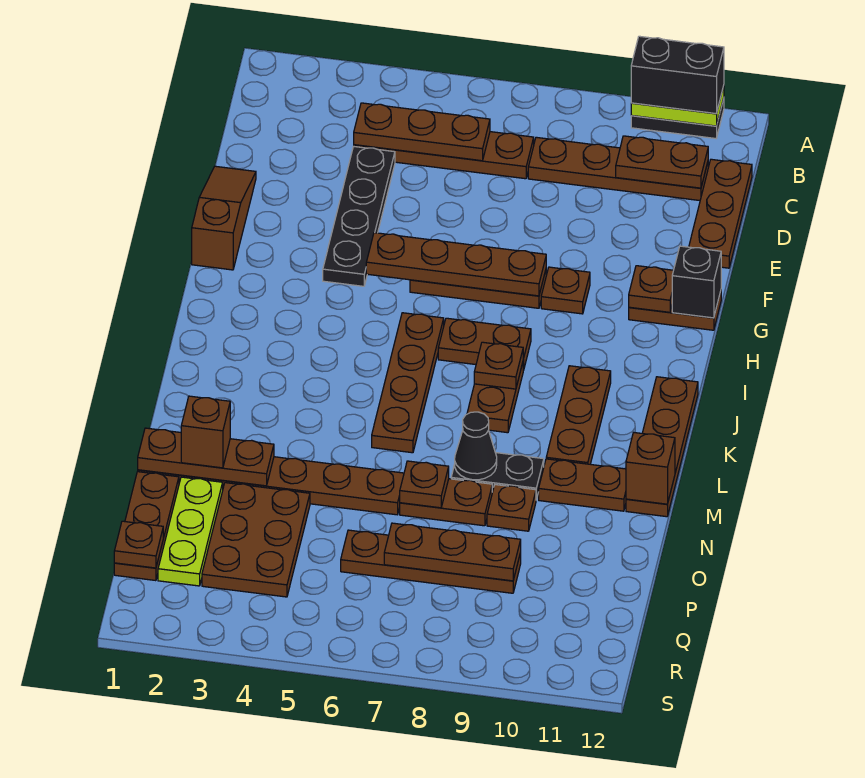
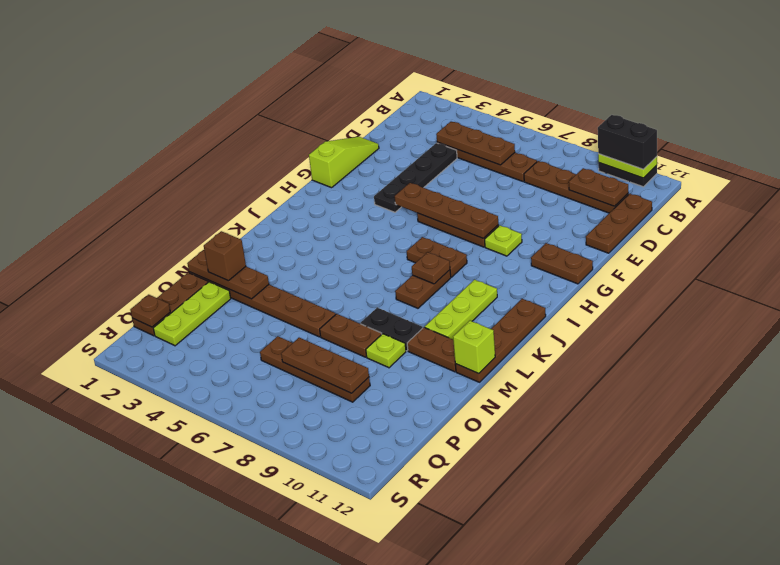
brown 1x3 slope [192,166,256,270] -> lime 1x3 slope [309,137,379,188]
brown 1x1 plate [541,267,590,314] -> lime 1x1 plate [485,225,522,256]
brown 1x1 plate [629,266,673,312] -> none
black 1x1 brick [672,246,721,318] -> none
brown 1x4 plate [372,313,444,453] -> none
brown 1x3 plate [546,366,611,464] -> lime 1x3 plate [425,280,497,340]
black 1x1 cone [455,412,497,480] -> none
brown 1x1 brick [626,433,675,504] -> lime 1x1 brick [453,321,495,373]
brown 1x1 plate [400,461,449,508] -> none
brown 1x1 plate [487,485,536,531] -> lime 1x1 plate [366,334,406,368]
brown 2x3 plate [202,483,310,597] -> none

